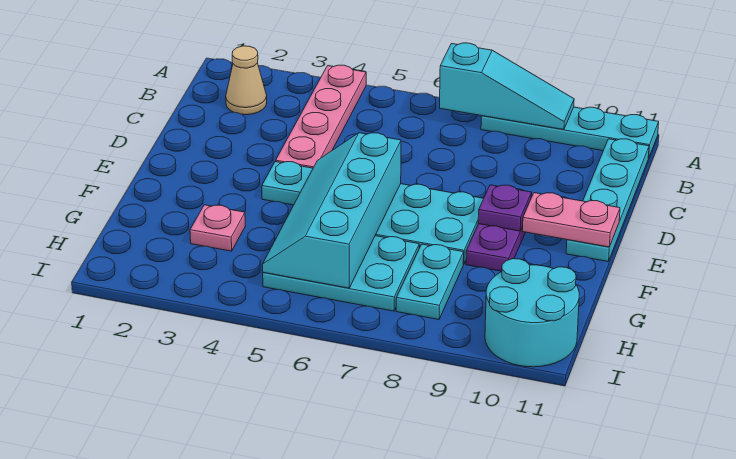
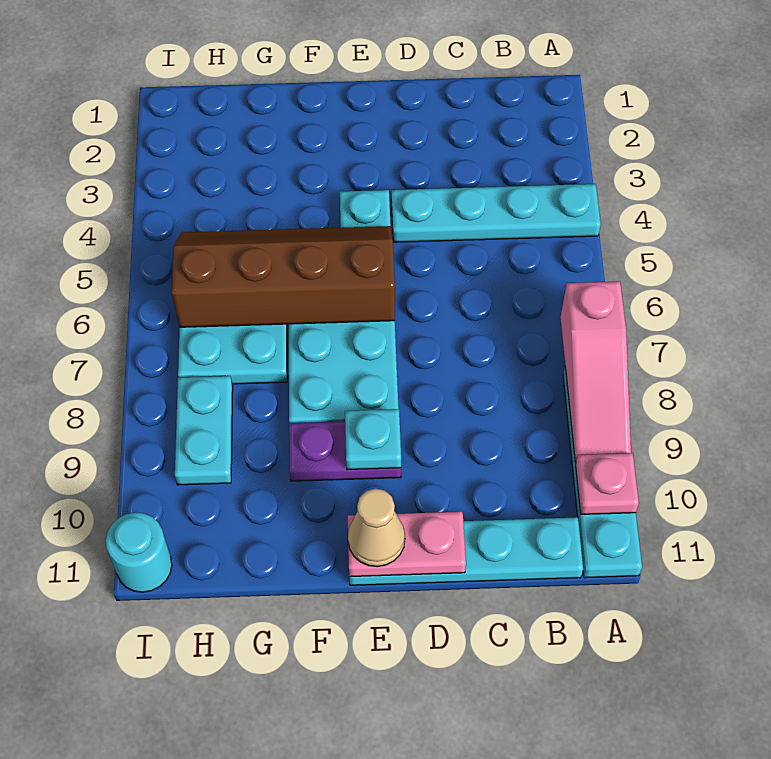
pink 1x4 plate [276,65,366,168] -> cyan 1x4 plate [391,184,601,242]
cyan 1x3 slope [440,43,574,130] -> pink 1x3 slope [560,281,631,462]
tan 1x1 cone [226,46,267,115] -> tan 1x1 cone moved to [348,489,405,567]
cyan 2x4 slope [262,133,401,288] -> brown 2x4 slope [172,226,395,327]
purple 1x1 plate [478,185,532,231] -> cyan 1x1 plate [345,409,401,470]
pink 1x2 plate [522,193,620,247] -> pink 1x2 plate turned to [348,512,466,577]
pink 1x1 plate [190,205,245,251] -> pink 1x1 plate moved to [576,453,639,514]
cyan 1x2 plate [396,244,464,320] -> cyan 1x2 plate turned to [175,376,233,485]
cyan 2x2 round brick [485,259,579,367] -> cyan 1x1 round brick [106,512,172,592]

